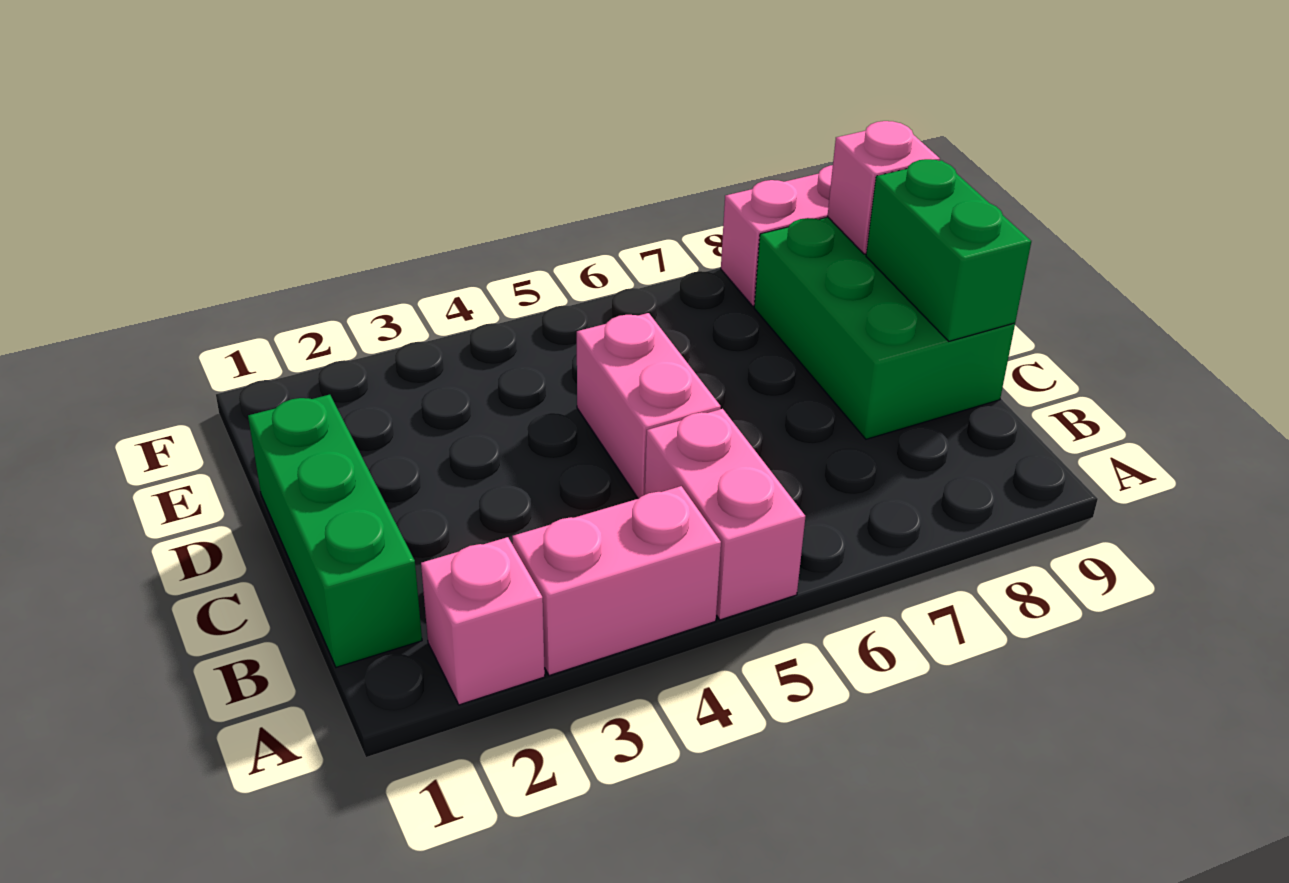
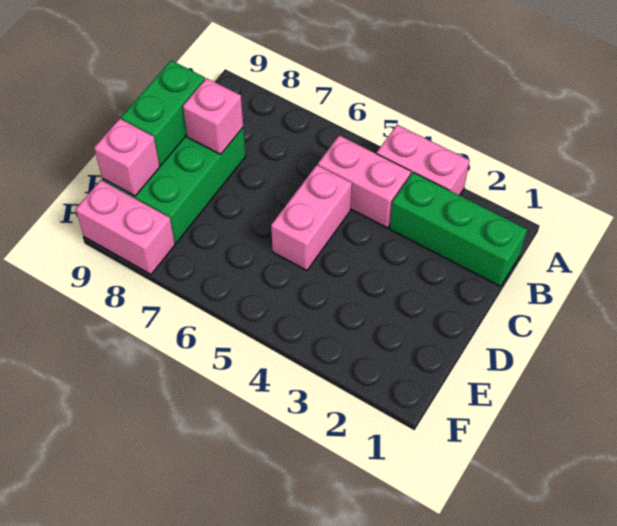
pink 1x1 brick [421,537,545,705] -> pink 1x1 brick moved to [183,78,243,154]
pink 1x2 brick [645,409,806,620] -> pink 1x2 brick turned to [318,135,411,228]
green 1x3 brick [248,395,422,667] -> green 1x3 brick turned to [389,172,527,286]

